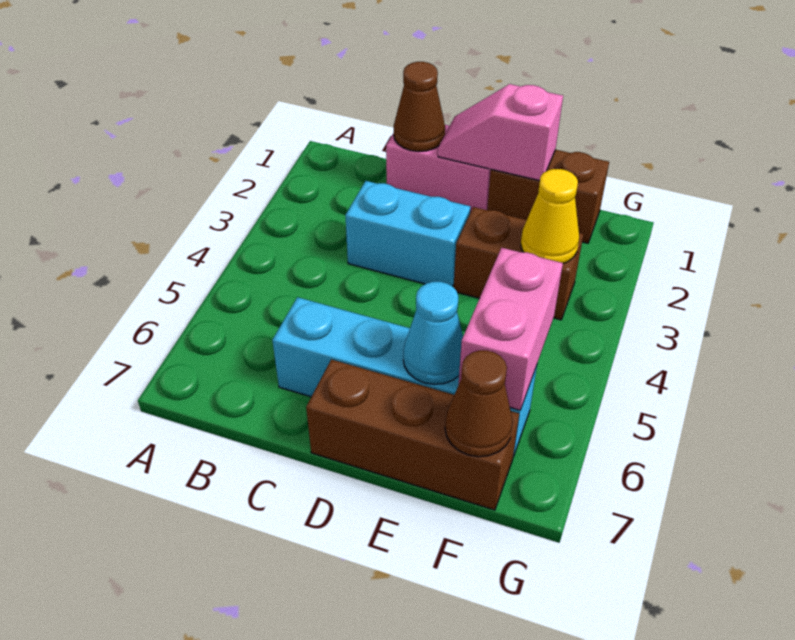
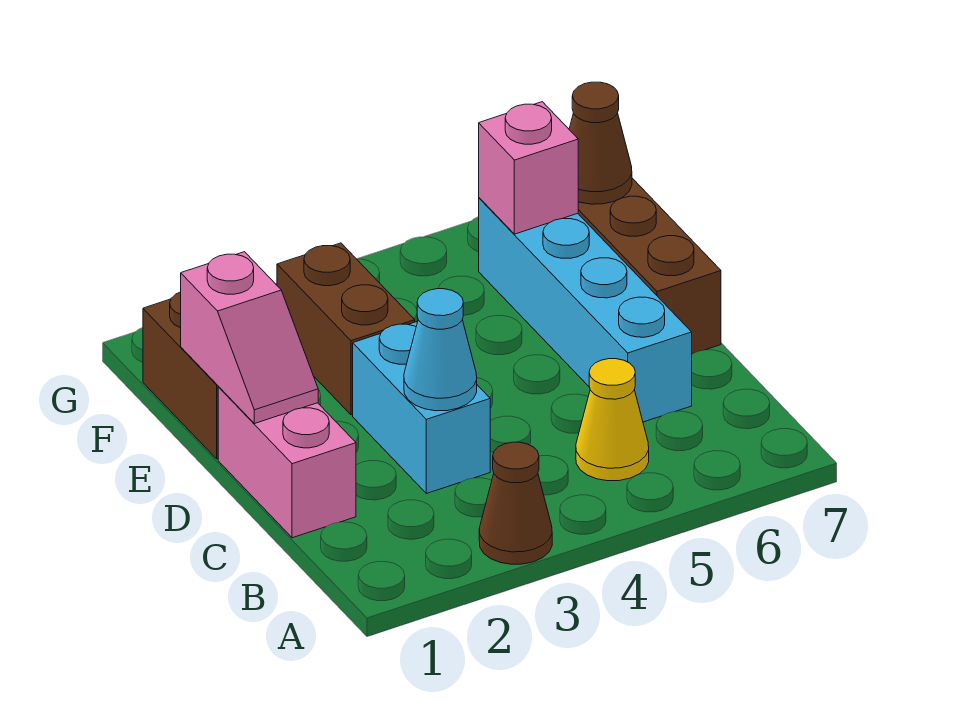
brown 1x1 cone [394,62,445,152] -> brown 1x1 cone moved to [479,442,552,564]
cyan 1x1 cone [403,282,463,384] -> cyan 1x1 cone moved to [404,289,477,411]
yellow 1x1 cone [521,169,579,263] -> yellow 1x1 cone moved to [576,359,649,481]
pink 1x2 brick [459,248,563,410] -> pink 1x1 brick [479,102,578,234]

